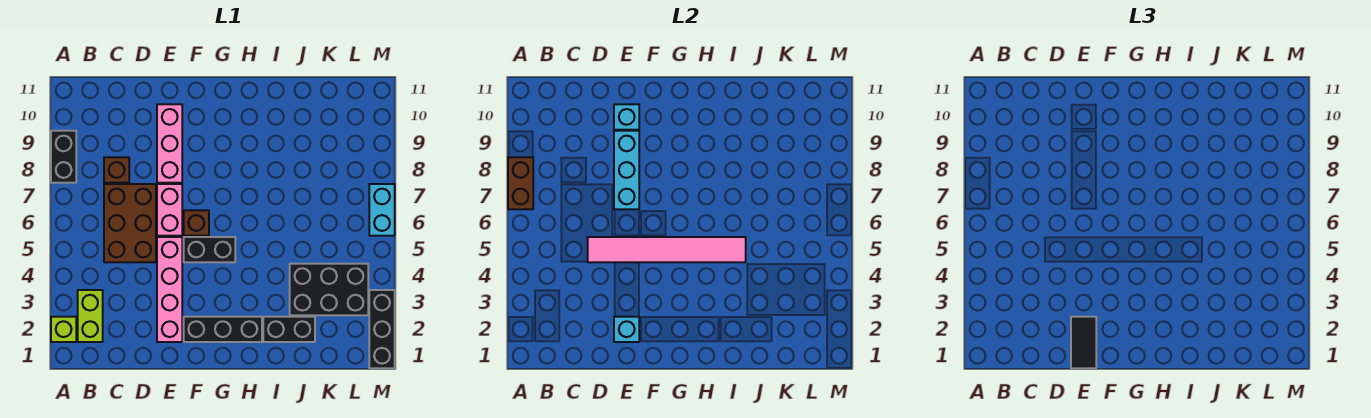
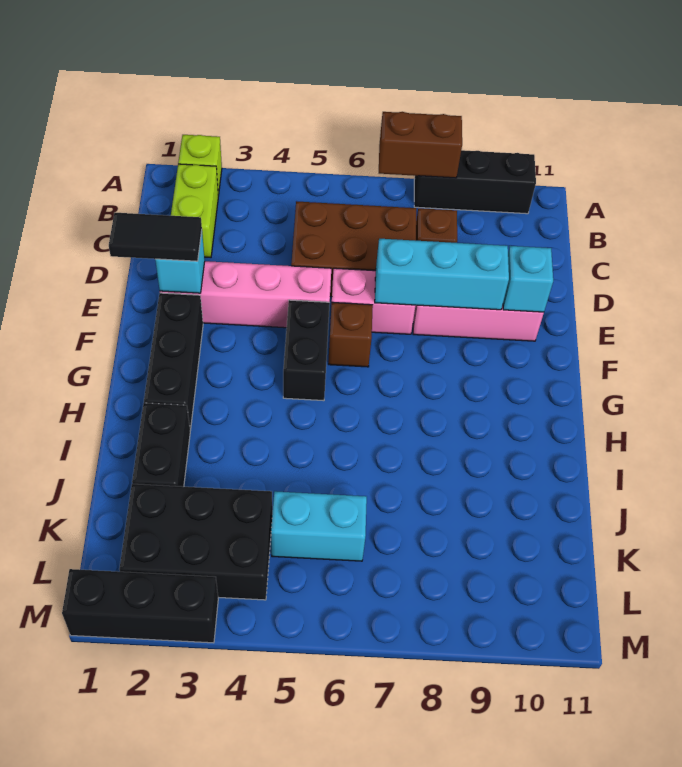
black 1x2 brick [51,131,76,183] -> black 1x3 brick [414,150,536,214]
lime 1x2 brick [78,290,103,342] -> lime 1x2 brick turned to [171,164,218,257]
pink 1x6 tile [588,237,746,262] -> none
black 2x3 brick [290,264,368,315] -> black 2x3 brick turned to [119,484,272,600]
cyan 1x2 brick [369,184,395,236] -> cyan 1x2 brick moved to [271,491,367,561]

